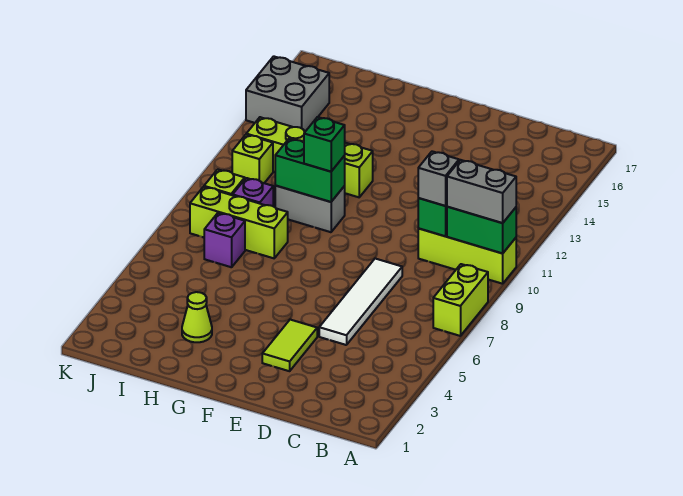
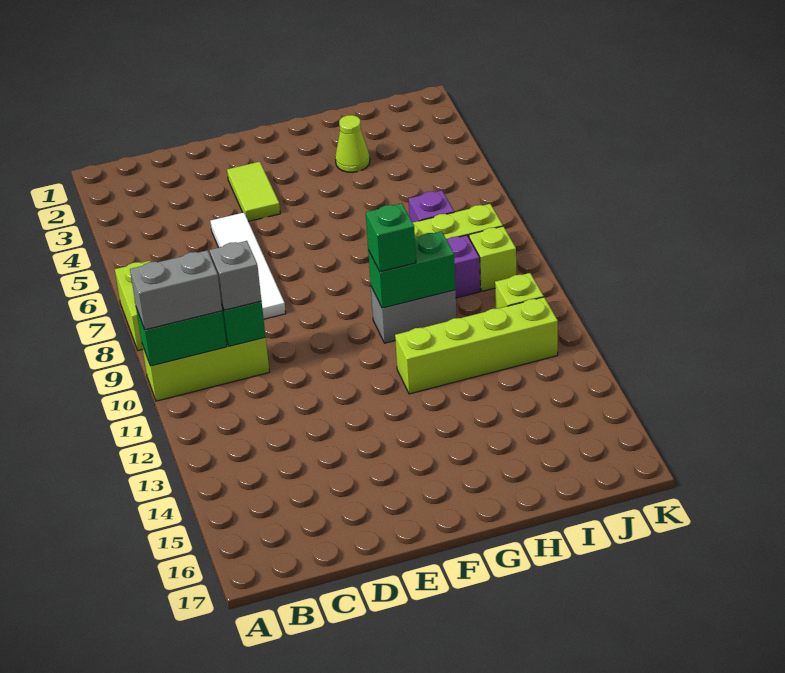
grey 2x2 brick [246,56,329,131] -> none

